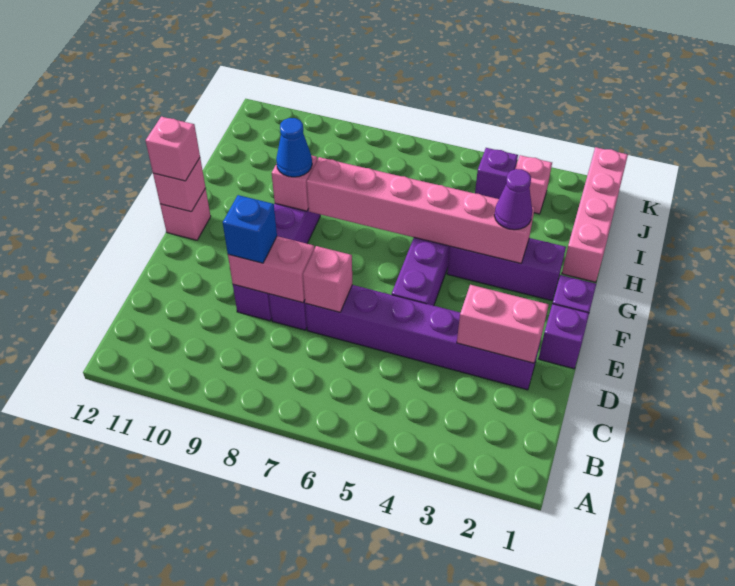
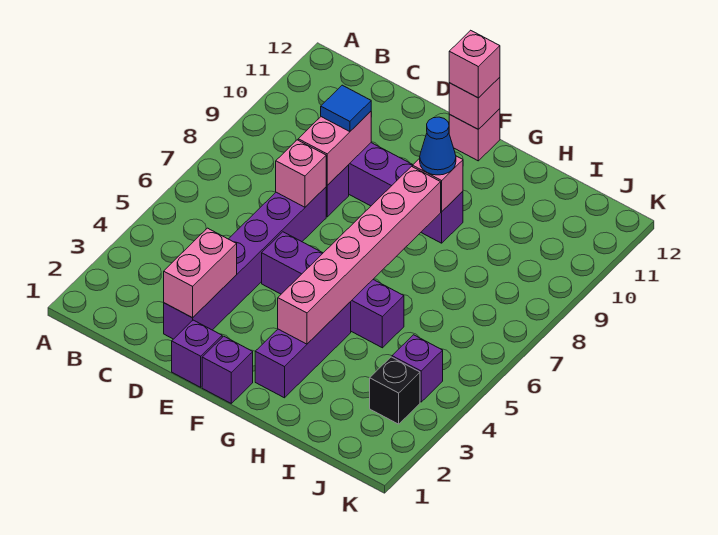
blue 1x1 brick [223,195,277,263] -> blue 1x1 tile [321,85,371,132]
purple 1x1 cone [494,169,532,230] -> none
pink 1x4 brick [562,147,628,282] -> none
pink 1x1 brick [515,155,552,214] -> black 1x1 brick [370,357,420,424]

